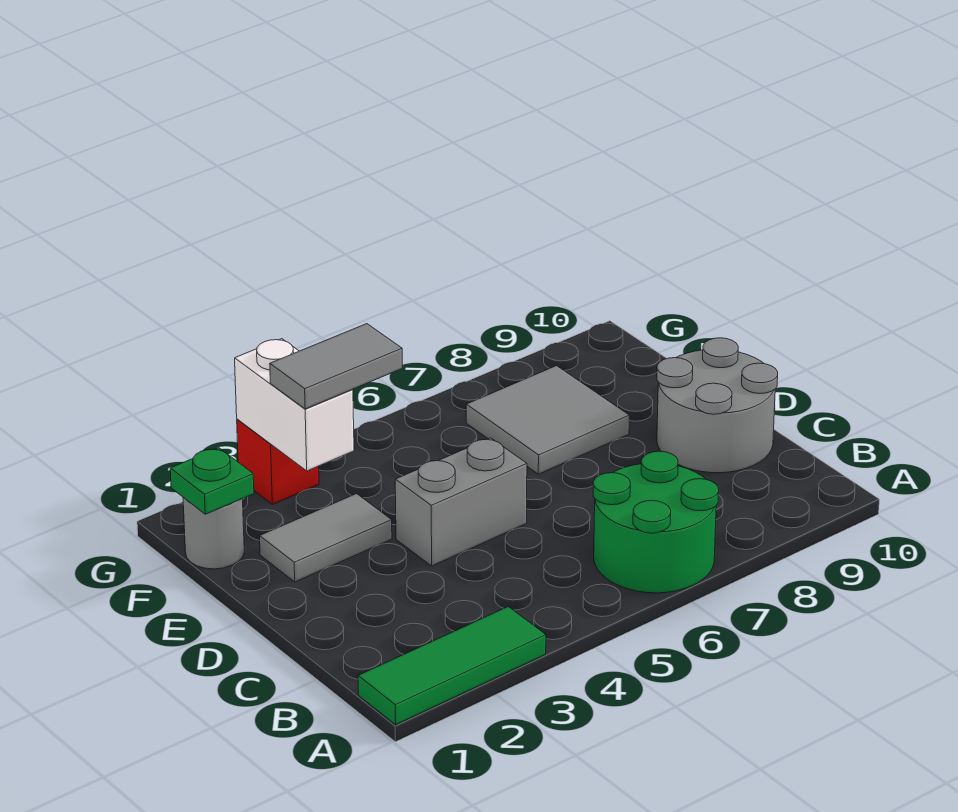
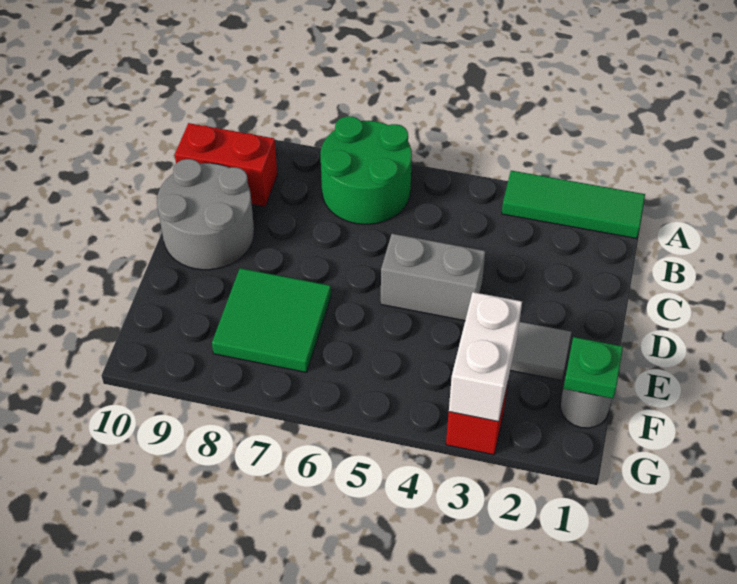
none -> red 1x2 brick [175,123,277,207]
grey 2x2 tile [466,366,629,474] -> green 2x2 tile [212,268,331,372]
grey 1x2 tile [270,324,402,409] -> none

